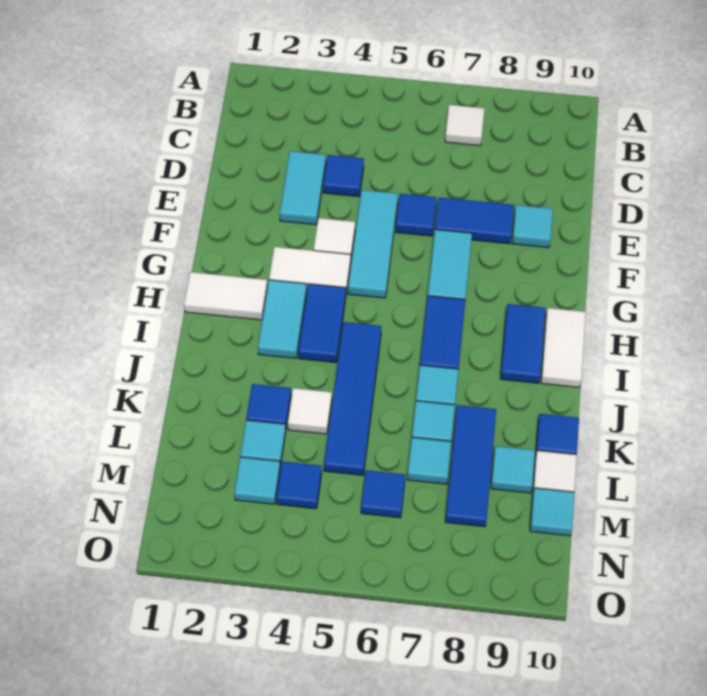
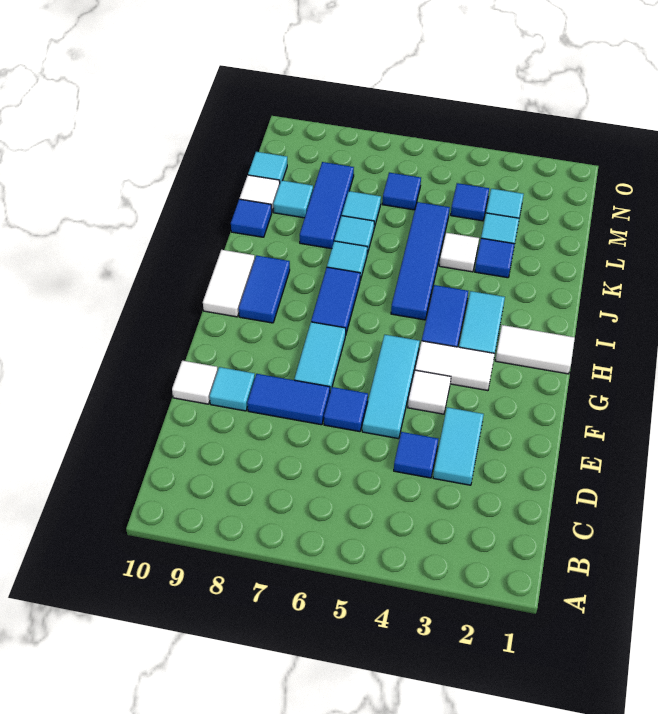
white 1x1 tile [445,105,485,146] -> white 1x1 tile moved to [172,361,218,404]

